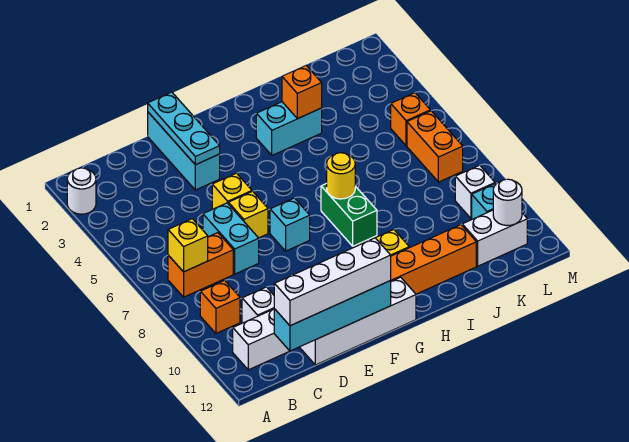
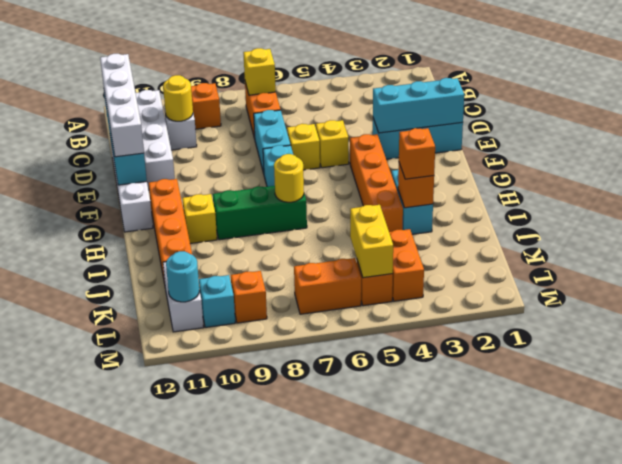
white 1x1 round brick [67,168,96,214] -> none
none -> yellow 1x1 round brick [163,75,193,121]
cyan 1x2 brick [203,203,259,274] -> cyan 1x2 brick turned to [254,110,291,174]
cyan 1x3 plate [148,92,220,165] -> cyan 1x3 brick [373,78,464,133]
none -> orange 1x4 brick [350,134,403,232]
green 1x2 brick [321,183,377,246] -> green 1x3 brick [213,186,307,240]
none -> orange 1x1 brick [399,128,435,179]
none -> orange 1x2 brick [389,229,424,301]
none -> yellow 1x2 brick [350,205,393,278]
white 1x1 brick [455,165,495,218] -> orange 1x1 brick [231,271,267,323]
white 1x1 round brick [493,179,522,226] -> cyan 1x1 round brick [166,251,199,302]

